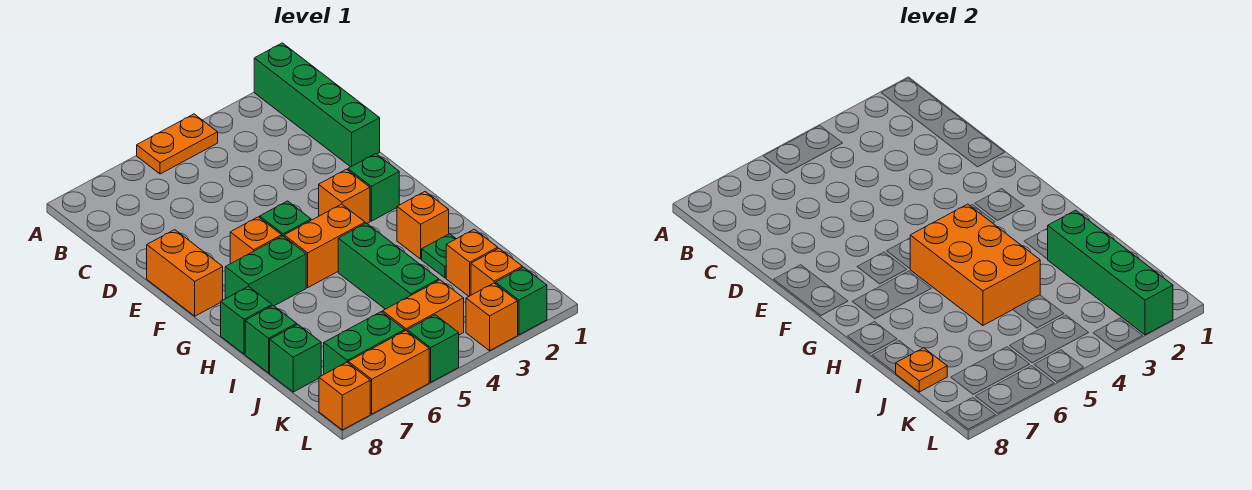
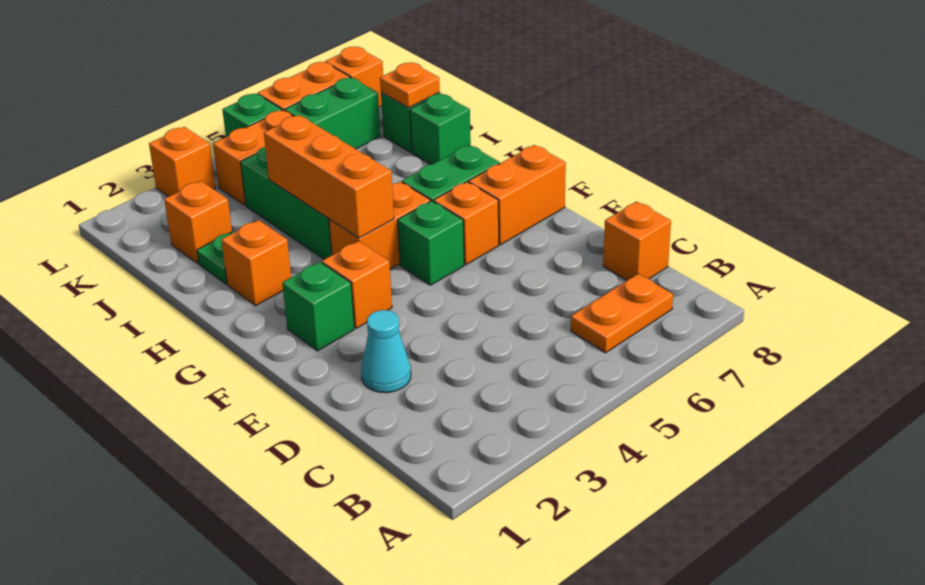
green 1x4 brick [254,43,380,167] -> none
orange 1x2 plate [137,114,218,174] -> orange 1x2 plate moved to [571,274,673,353]
none -> cyan 1x1 cone [361,310,411,393]
orange 1x2 brick [147,230,223,316] -> orange 1x2 brick turned to [469,145,566,245]
orange 2x3 brick [910,204,1040,325] -> orange 1x3 brick [264,115,394,238]
green 1x1 brick [221,286,272,354] -> none
green 1x4 brick [1048,210,1173,335] -> none
orange 1x1 brick [471,248,522,295] -> orange 1x1 brick moved to [603,201,671,280]
green 1x1 brick [496,267,547,335] -> none

